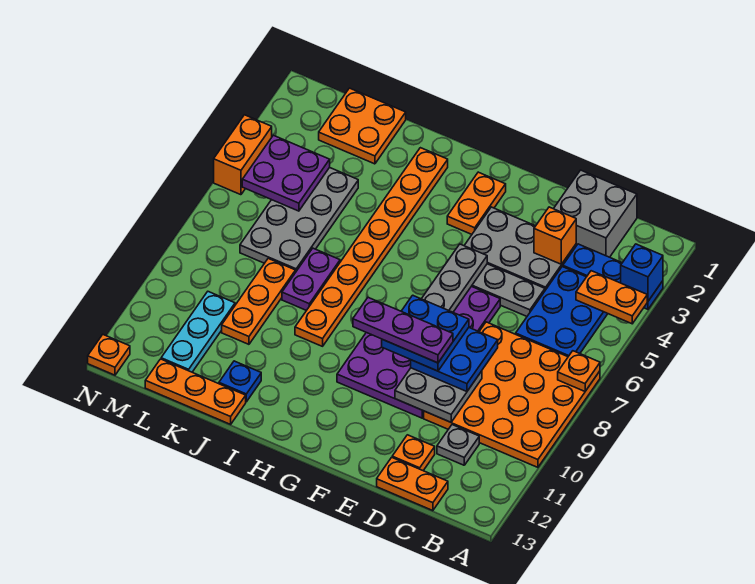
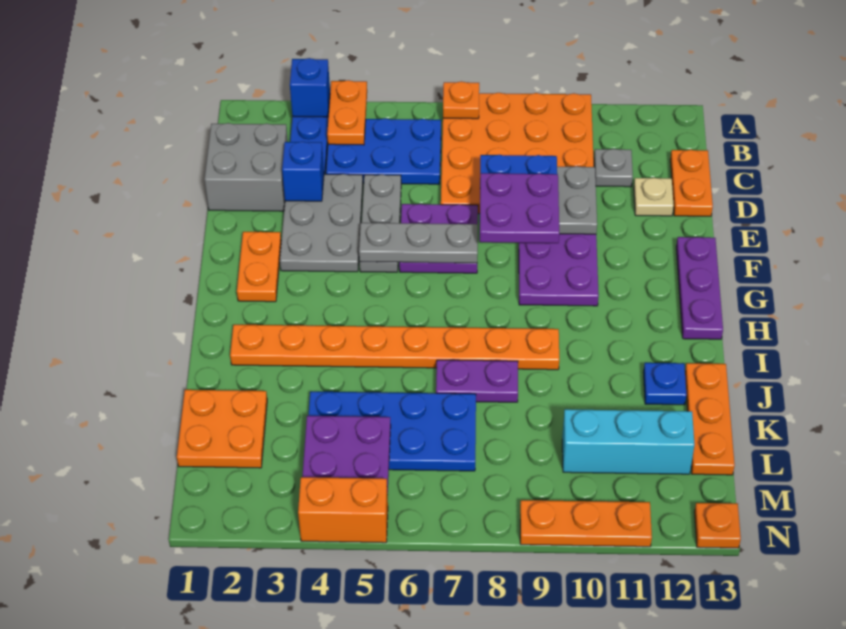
orange 1x1 brick [534,207,576,264] -> blue 1x1 brick [282,142,324,201]
orange 1x1 plate [392,435,435,471] -> tan 1x1 plate [634,178,674,216]
blue 2x2 plate [382,295,469,371] -> purple 2x2 plate [480,173,559,243]
purple 1x3 plate [353,297,453,363] -> purple 1x3 plate moved to [676,237,723,339]
orange 1x2 plate [447,172,506,234] -> orange 1x2 plate turned to [237,232,281,302]
grey 2x4 plate [240,168,358,271] -> blue 2x4 plate [308,392,476,471]
orange 1x3 plate [222,259,296,344] -> orange 1x3 plate moved to [520,500,652,547]
cyan 1x3 plate [161,292,235,372] -> cyan 1x3 brick [562,409,695,474]

